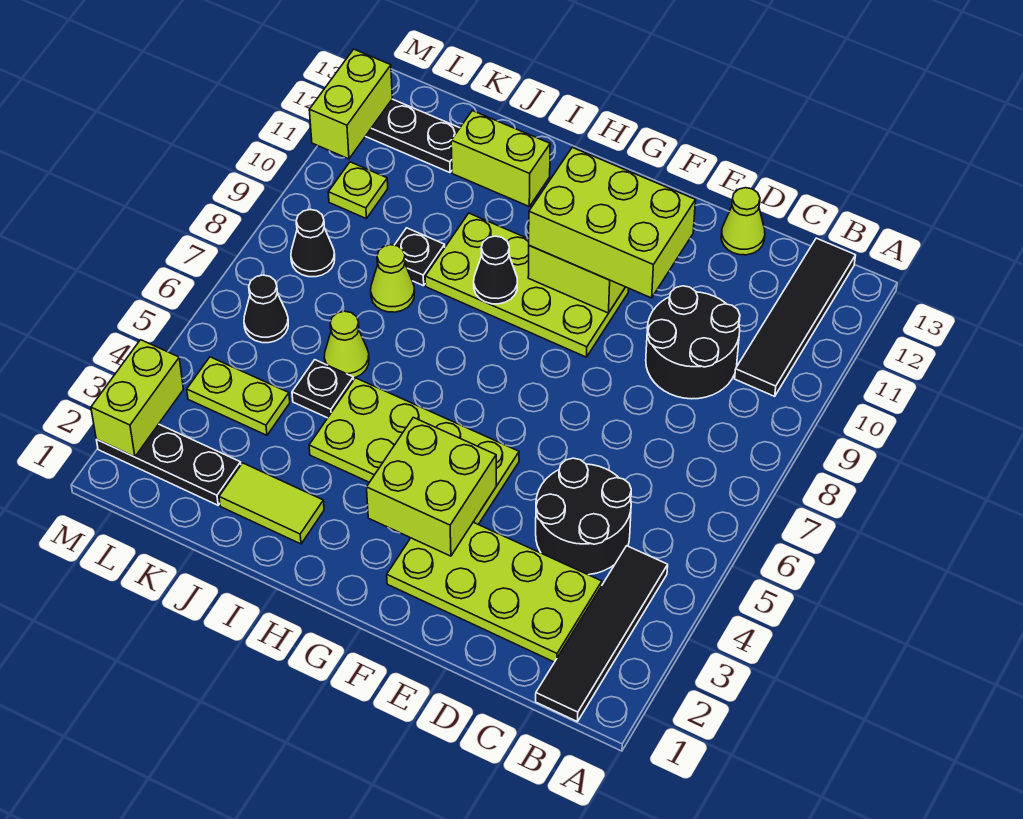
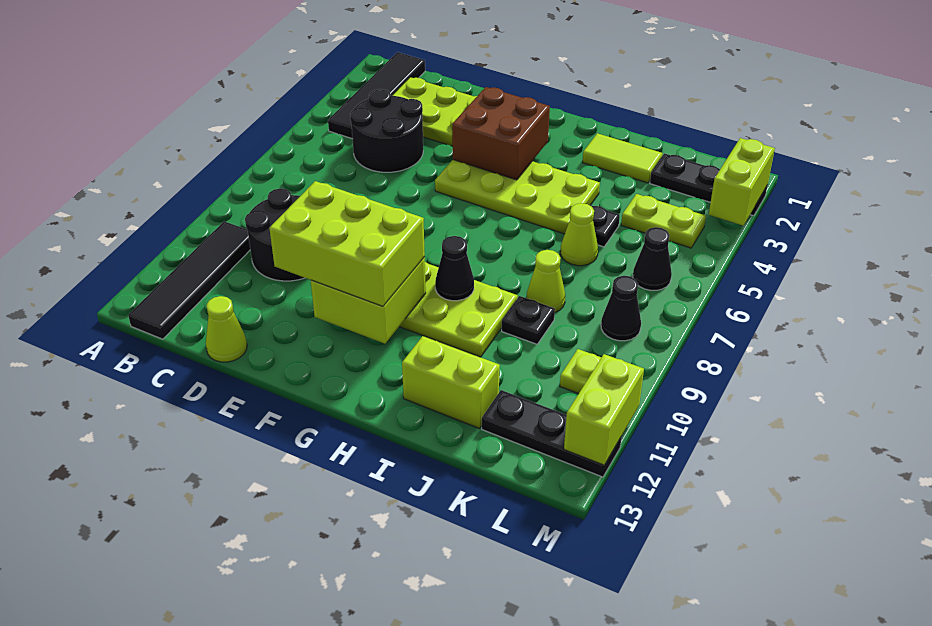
lime 2x2 brick [367,417,496,556] -> brown 2x2 brick [452,87,550,180]

